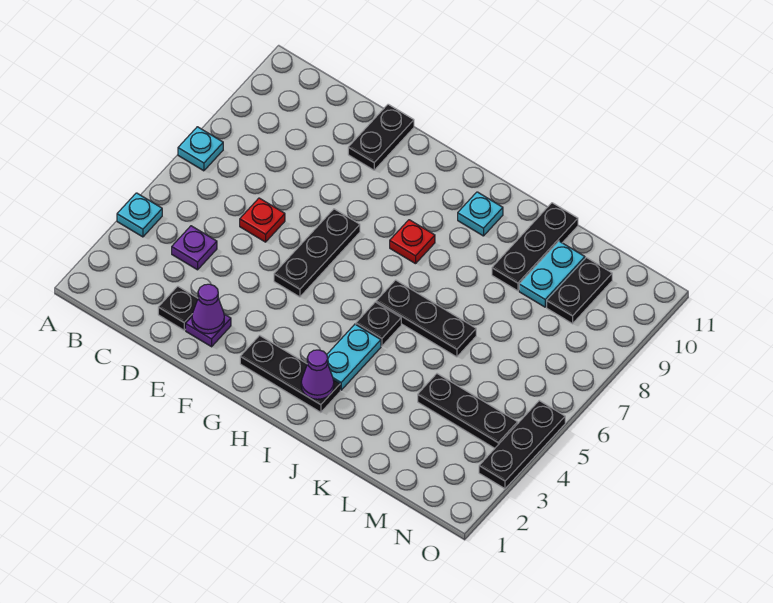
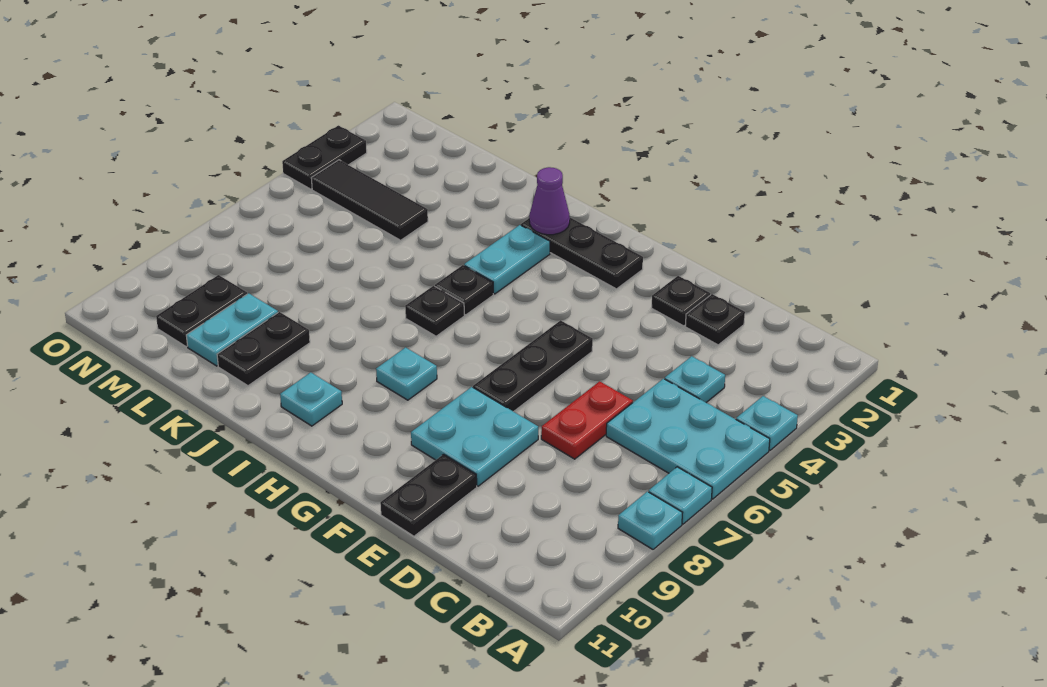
none -> cyan 2x3 plate [606,379,770,499]
none -> cyan 1x1 plate [618,491,682,549]
purple 1x1 plate [172,226,217,270] -> cyan 1x1 plate [665,356,725,402]
red 1x1 plate [240,198,285,242] -> red 1x2 plate [541,381,633,459]
purple 1x1 plate [186,314,231,347] -> black 1x1 plate [652,276,710,326]
purple 1x1 cone [192,284,224,334] -> none
none -> cyan 2x2 plate [411,387,538,486]
red 1x1 plate [390,220,435,264] -> cyan 1x1 plate [376,347,437,400]
black 1x3 plate [376,280,476,357] -> black 1x1 plate [405,286,464,336]
black 1x3 plate [492,203,578,291] -> black 1x2 plate [217,312,310,386]
black 1x3 plate [418,374,518,448] -> black 1x3 tile [311,160,428,240]
black 1x3 plate [479,401,565,489] -> black 1x2 plate [282,125,367,189]

